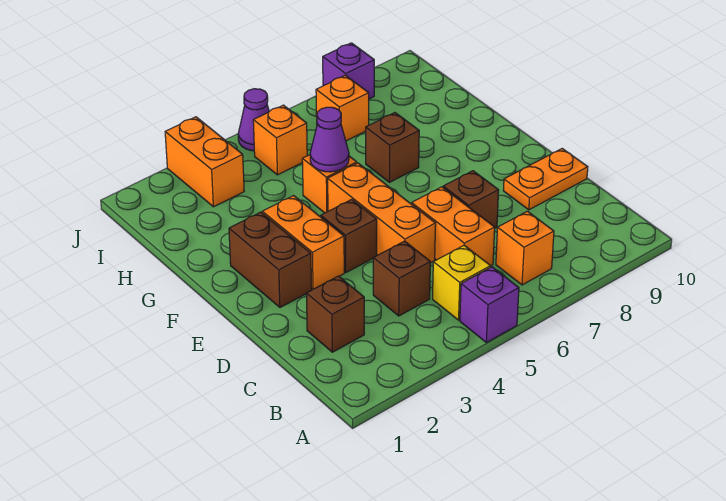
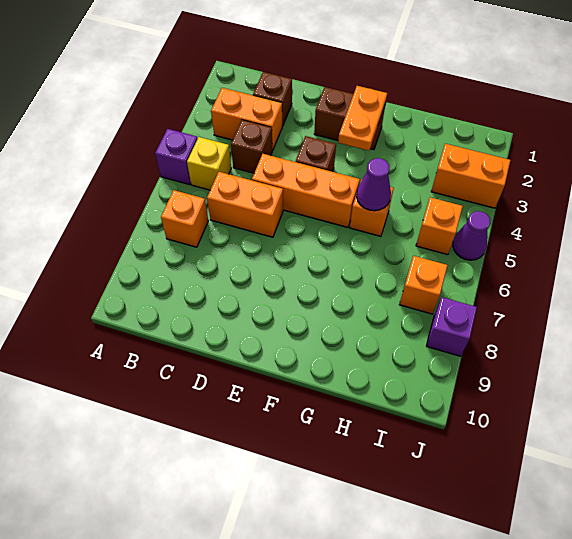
brown 1x1 brick [443,171,499,228] -> none
orange 1x2 plate [503,149,588,210] -> orange 1x2 plate moved to [338,86,387,151]
orange 1x2 brick [262,196,344,290] -> orange 1x2 brick moved to [211,88,282,150]
brown 1x1 brick [366,113,419,182] -> none

